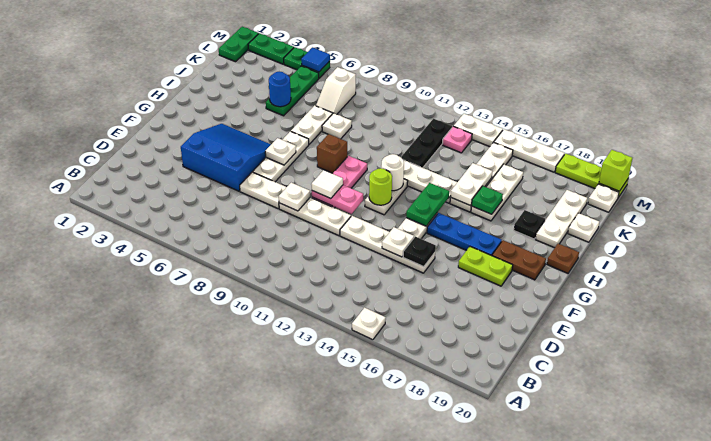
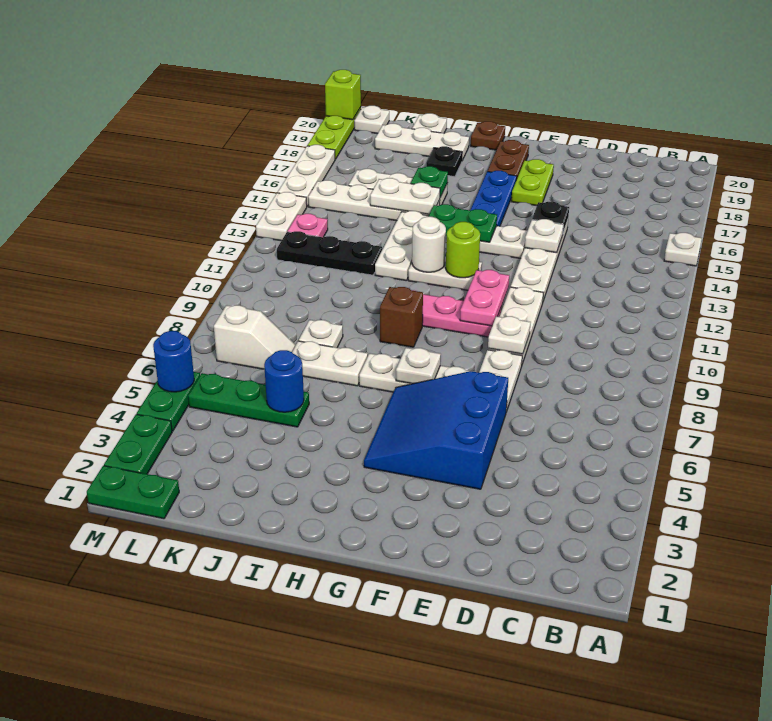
white 1x1 tile [311,170,343,199] -> none
blue 1x1 tile [301,48,330,72] -> blue 1x1 round brick [153,331,194,392]

